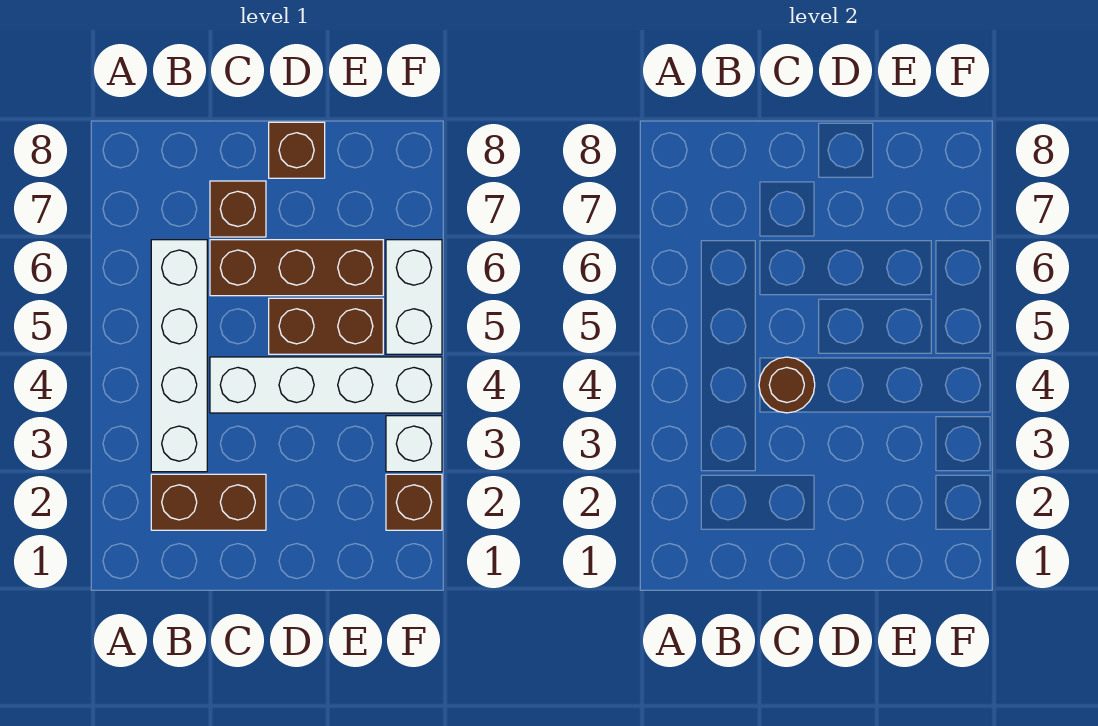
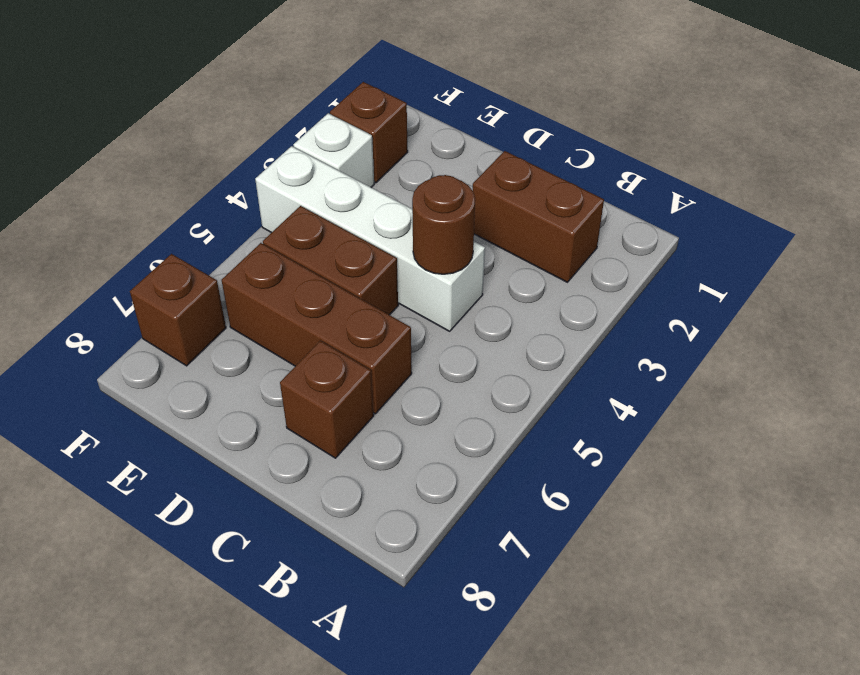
white 1x4 brick [151,240,207,472] -> none
brown 1x1 brick [269,122,325,178] -> brown 1x1 brick moved to [130,254,226,366]
white 1x2 brick [386,240,442,354] -> none

